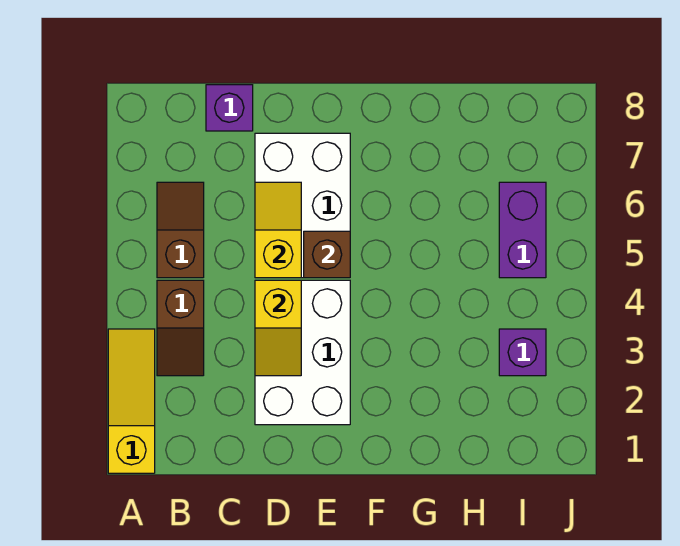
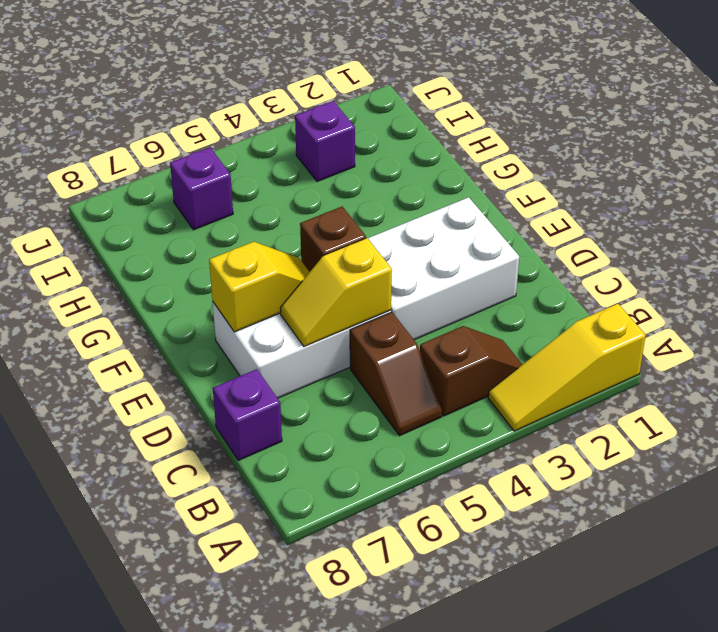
brown 1x2 slope [157,182,204,278] -> brown 1x2 slope turned to [350,312,442,436]
yellow 1x2 slope [255,280,301,376] -> yellow 1x2 slope moved to [209,242,309,332]
purple 1x2 brick [499,182,546,278] -> purple 1x1 brick [170,148,233,230]

